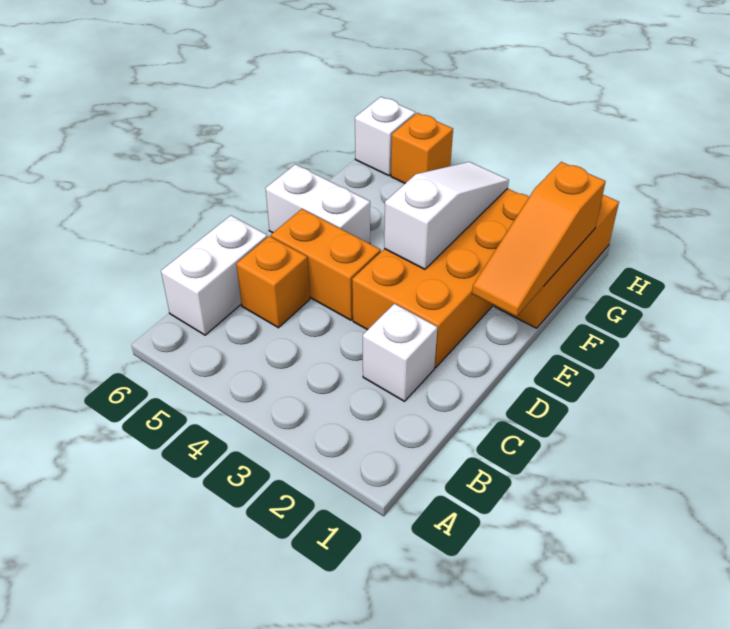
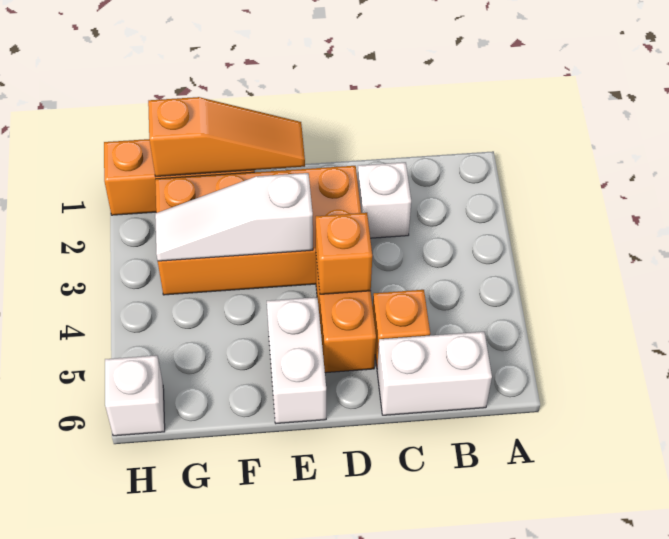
orange 1x1 brick [391,113,453,183] -> orange 1x1 brick moved to [316,213,372,294]

